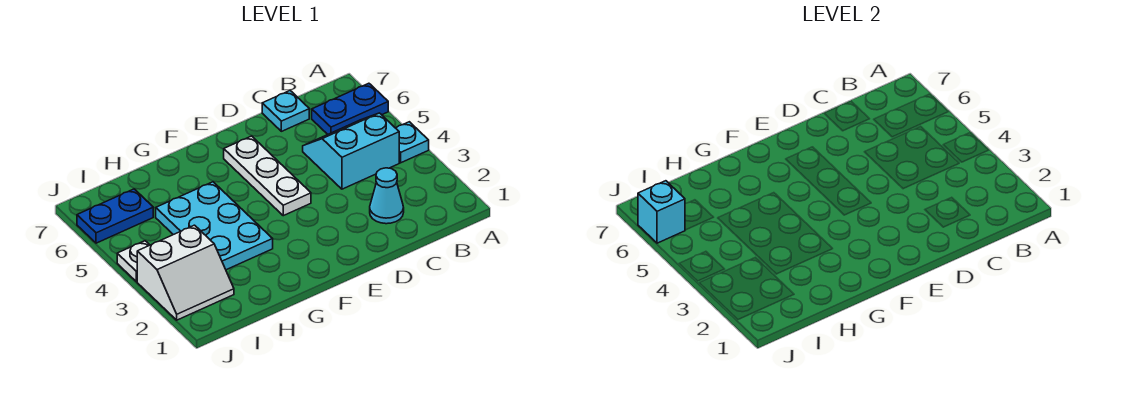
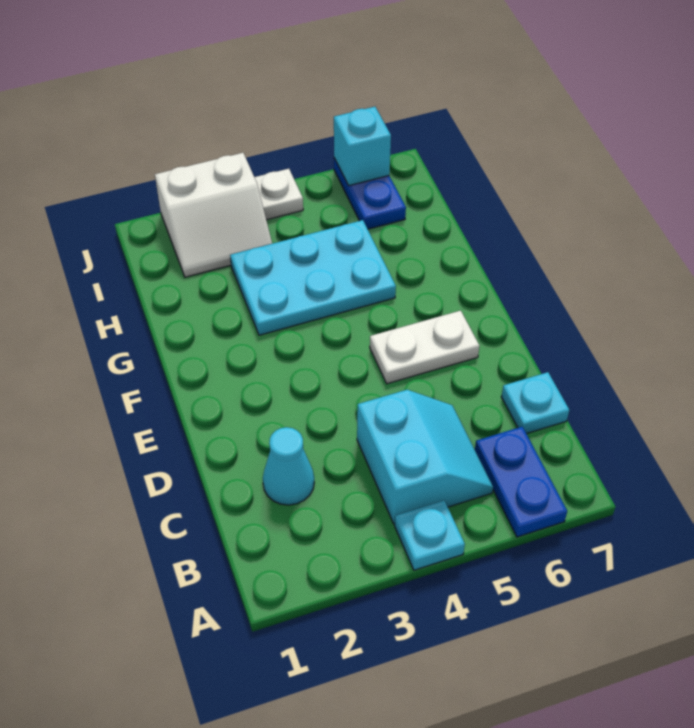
white 1x3 plate [224,136,311,216] -> white 1x2 plate [370,311,479,384]
white 2x2 slope [137,225,234,320] -> white 2x2 slope turned to [155,153,272,277]

